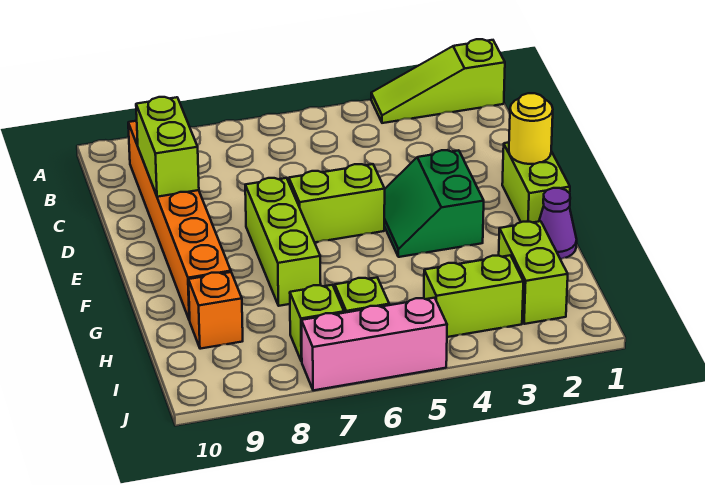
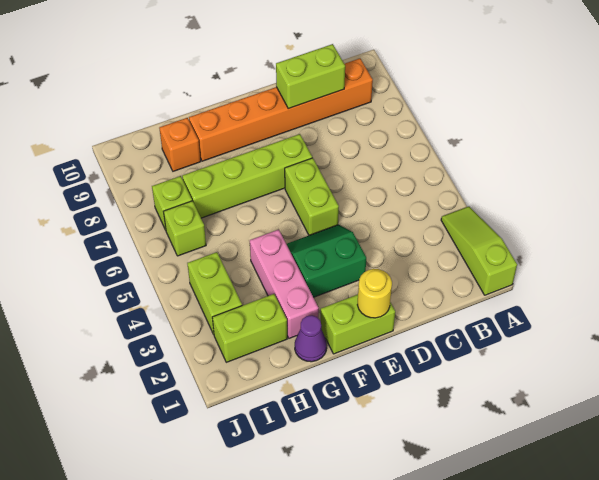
lime 1x3 brick [245,178,321,306] -> lime 1x4 brick [182,134,312,218]
pink 1x3 brick [301,298,447,390] -> pink 1x3 brick moved to [250,230,319,338]

